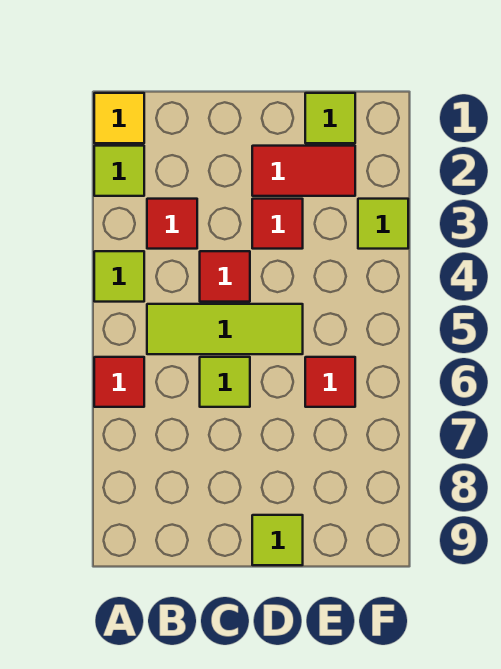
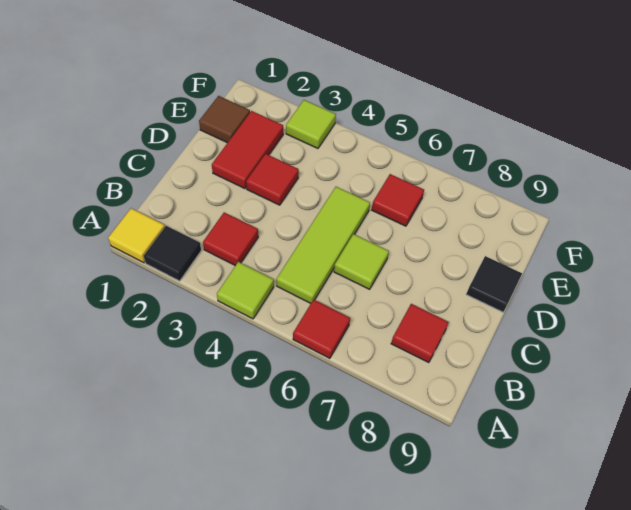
lime 1x1 tile [94,146,144,196] -> black 1x1 tile [144,226,201,281]
red 1x1 tile [200,251,250,302] -> red 1x1 tile moved to [391,304,449,363]
lime 1x1 tile [252,515,303,565] -> black 1x1 tile [466,256,522,312]
lime 1x1 tile [305,93,355,143] -> brown 1x1 tile [199,96,250,143]

